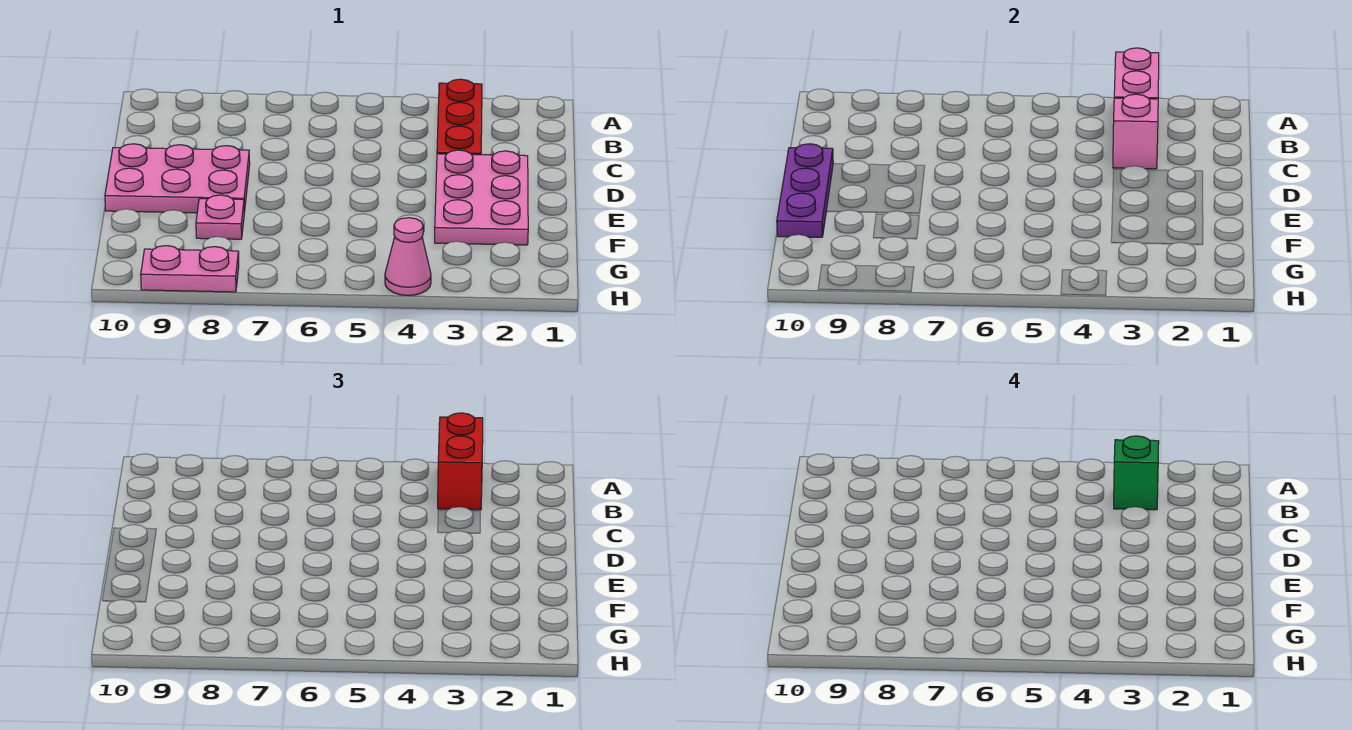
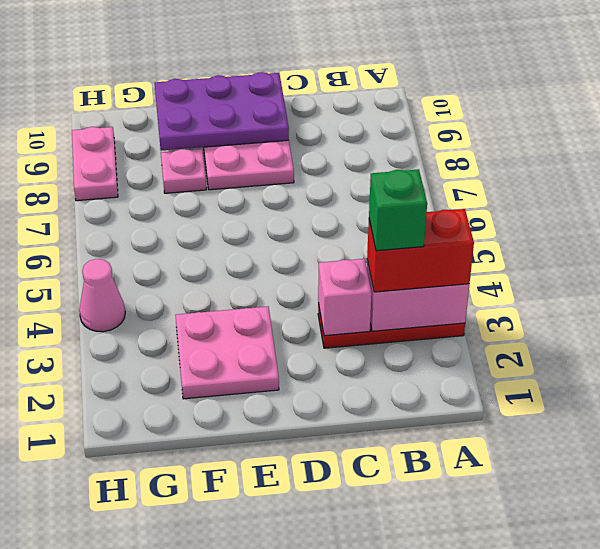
pink 2x3 plate [435,150,528,245] -> pink 2x2 plate [176,306,279,399]
purple 1x3 plate [777,144,833,237] -> purple 2x3 plate [155,72,289,151]

